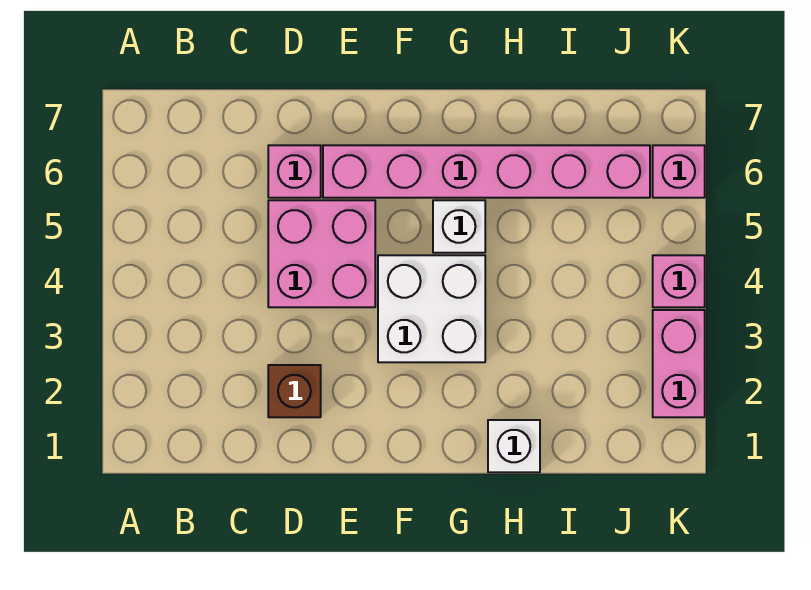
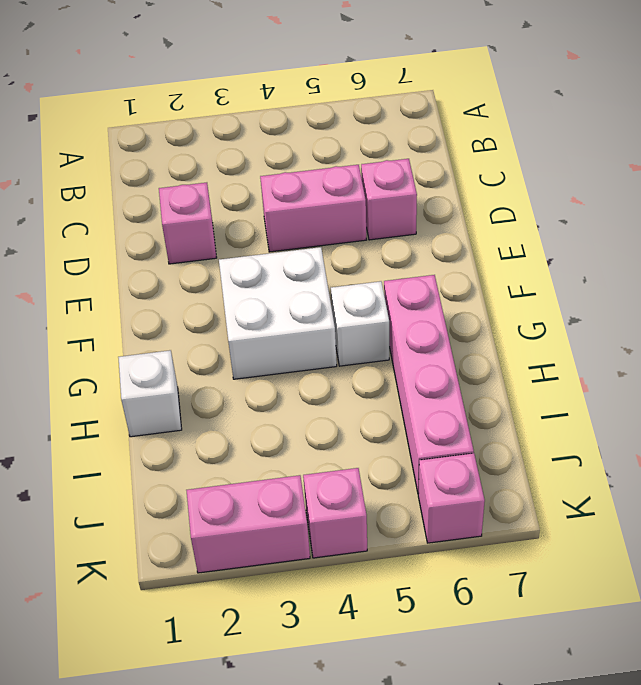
brown 1x1 brick [268,365,321,417] -> pink 1x1 brick [159,183,217,264]
pink 2x2 brick [268,200,375,307] -> pink 1x2 brick [260,165,367,252]
pink 1x6 brick [323,145,650,198] -> pink 1x4 brick [384,275,474,493]

